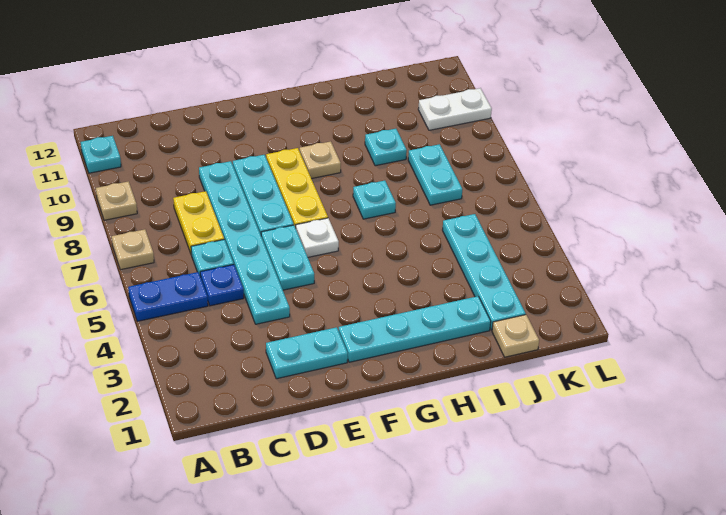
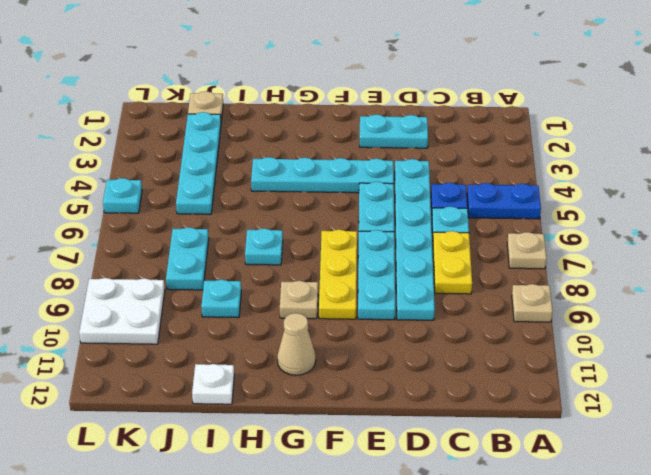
cyan 1x1 plate [81,136,121,173] -> cyan 1x1 plate moved to [103,178,142,213]
cyan 1x4 plate [339,296,491,362] -> cyan 1x4 plate moved to [251,157,394,193]
white 1x1 plate [296,218,339,257] -> white 1x1 plate moved to [192,364,234,404]
none -> tan 1x1 cone [277,313,316,375]
white 1x2 plate [418,88,492,130] -> white 2x2 plate [79,278,165,344]

